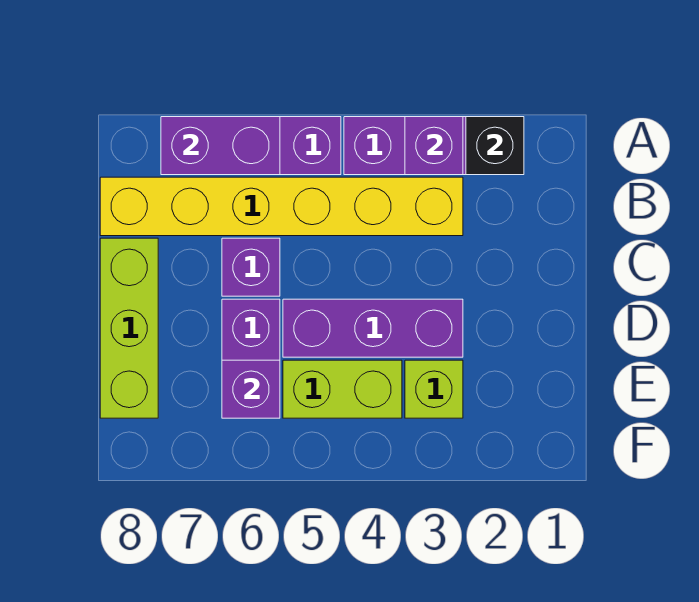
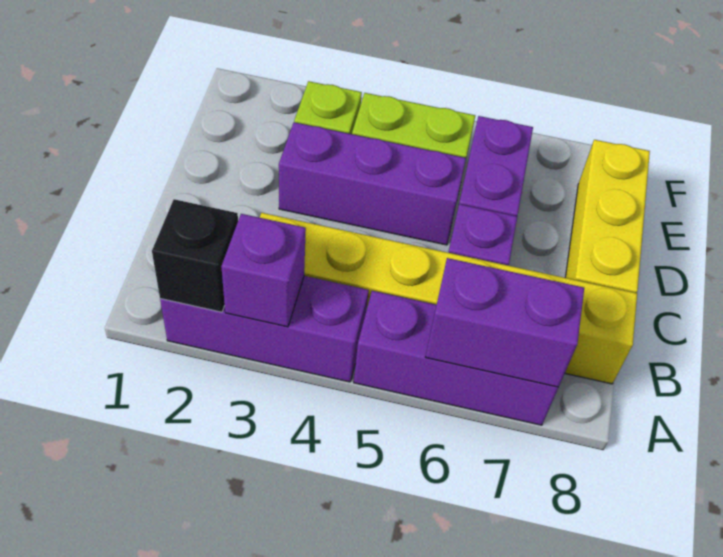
lime 1x3 brick [100,238,158,418] -> yellow 1x3 brick [565,140,650,293]
purple 1x1 brick [222,360,280,418] -> none

